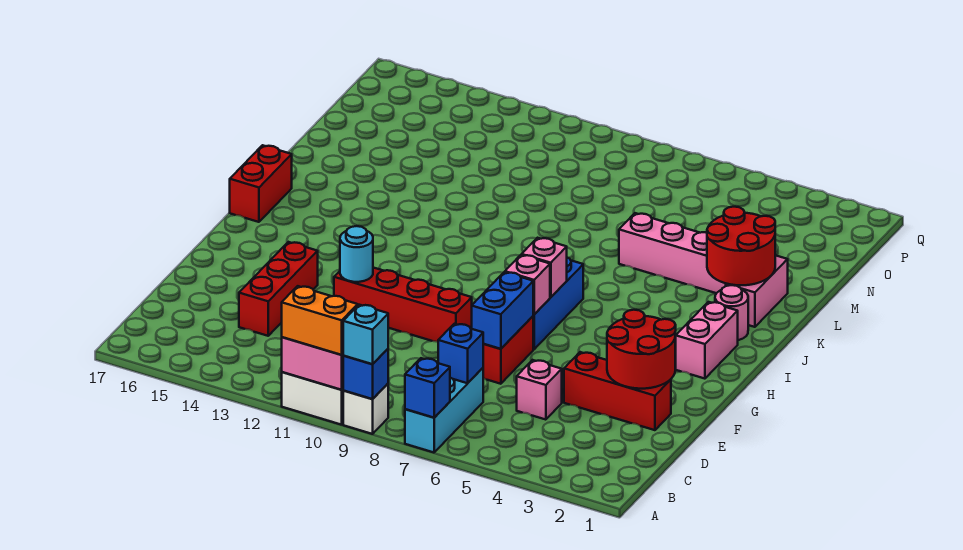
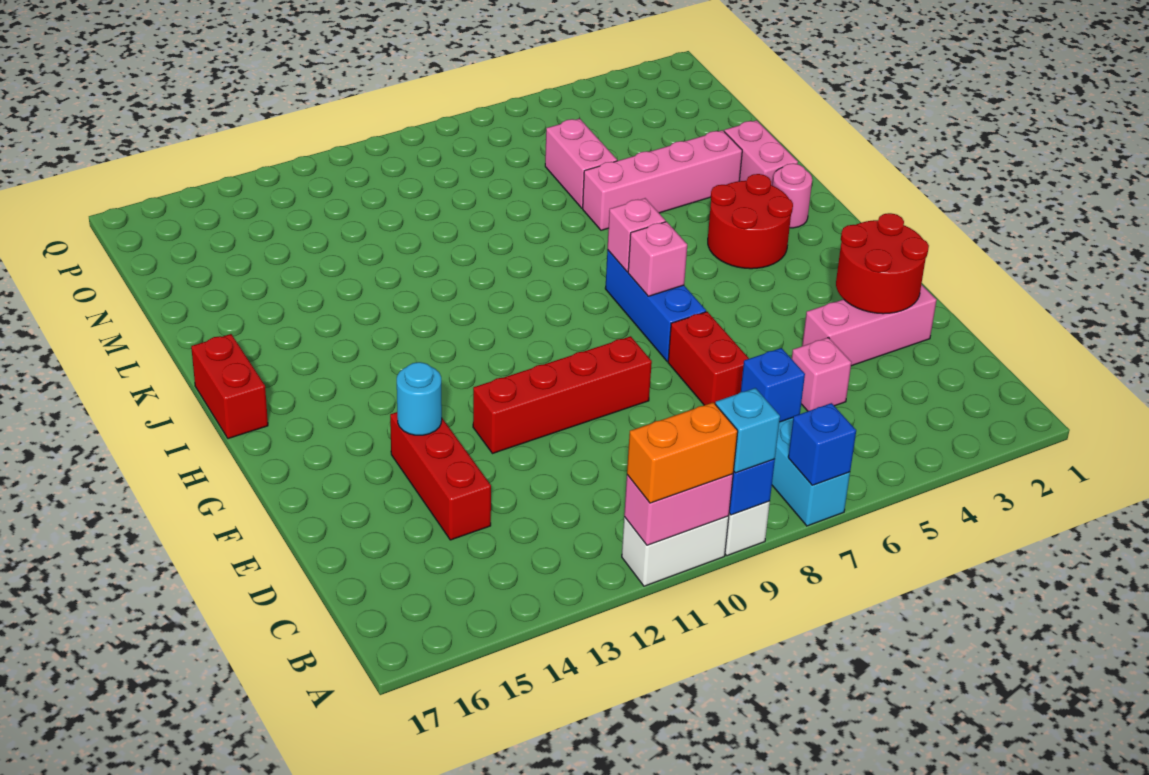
red 1x3 brick [564,352,671,430] -> pink 1x3 brick [802,284,937,366]
blue 1x2 brick [472,272,534,349] -> none
cyan 1x1 round brick [340,226,373,282] -> cyan 1x1 round brick moved to [397,362,442,435]
pink 1x1 brick [505,255,550,314] -> pink 1x1 brick moved to [608,198,666,272]
pink 1x2 brick [675,302,738,379] -> pink 1x2 brick moved to [545,119,617,208]
red 2x2 round brick [707,207,775,285] -> red 2x2 round brick moved to [708,174,793,269]

